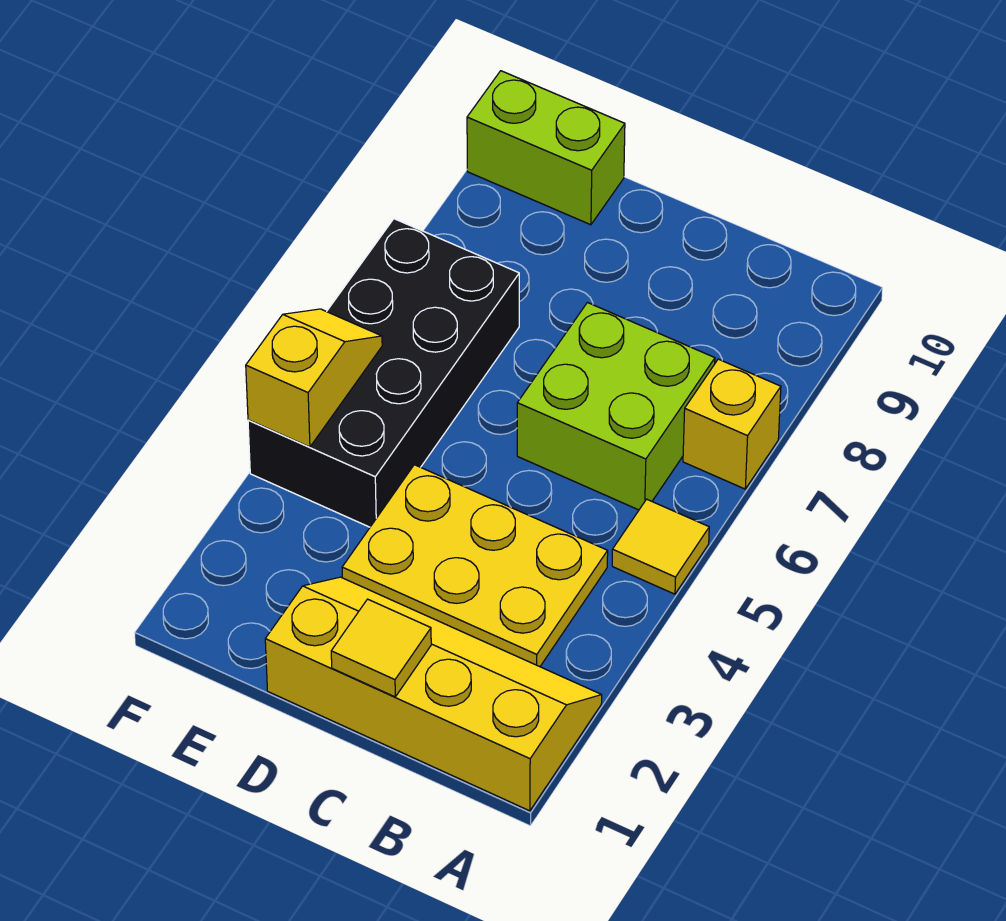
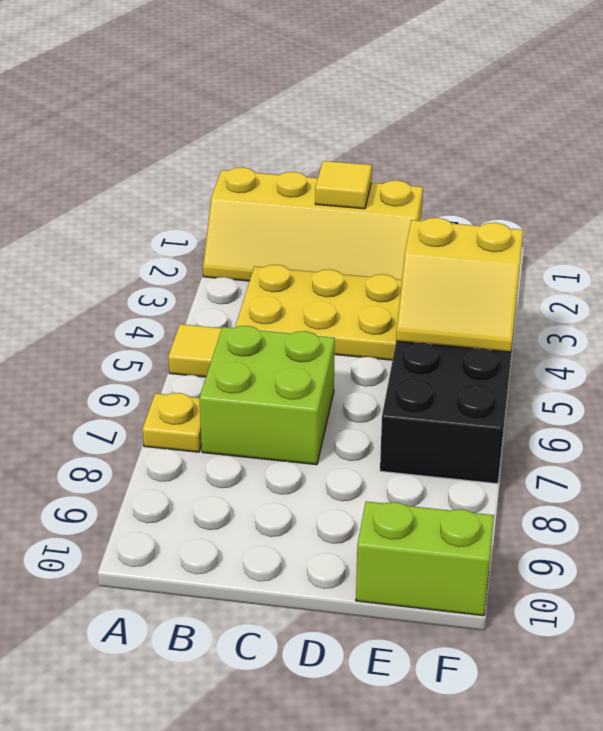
yellow 1x1 brick [683,359,781,489] -> yellow 1x1 plate [142,393,202,452]
yellow 1x2 slope [246,309,382,447] -> yellow 2x2 slope [396,218,523,352]

